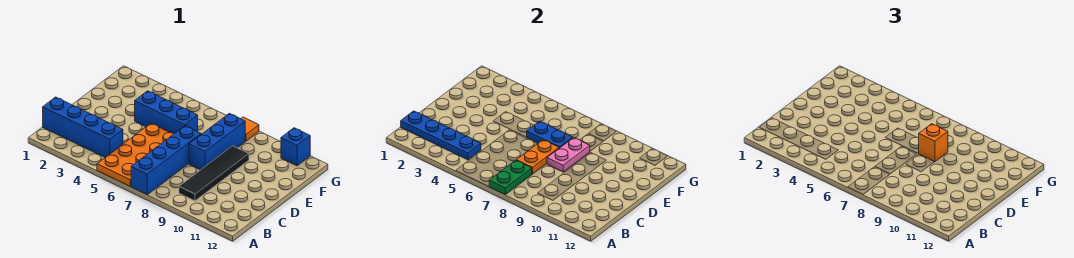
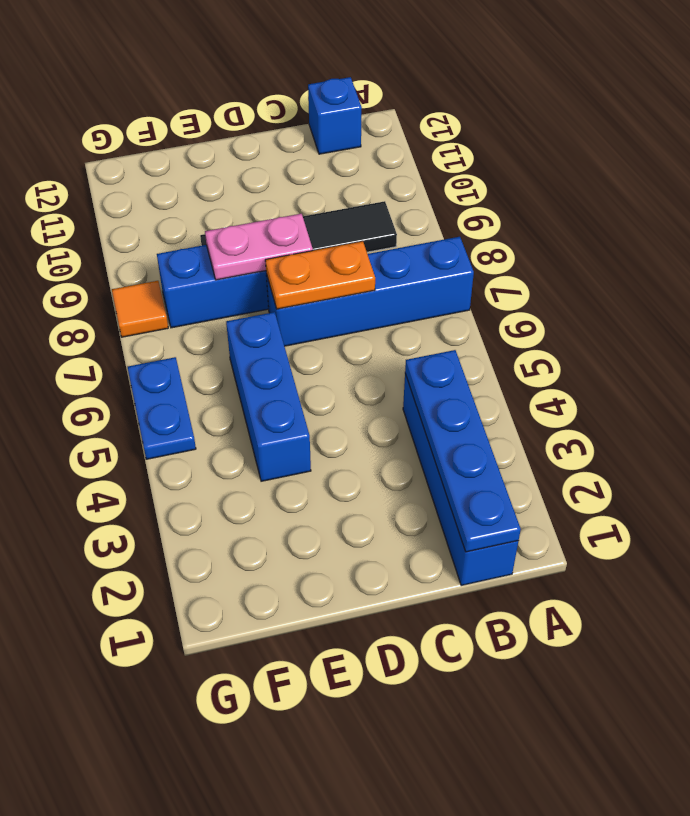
orange 2x4 plate [97,123,174,186] -> none
green 1x2 plate [489,160,532,195] -> none
blue 1x2 plate [527,121,573,148] -> blue 1x2 plate moved to [128,357,196,459]
orange 1x1 brick [919,124,948,162] -> none
blue 1x1 brick [281,128,310,166] -> blue 1x1 brick moved to [308,77,362,154]

